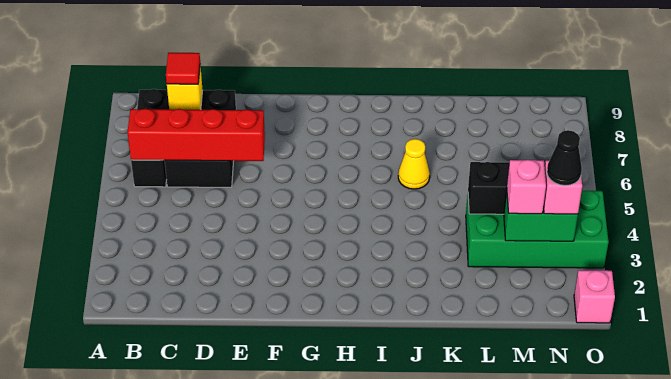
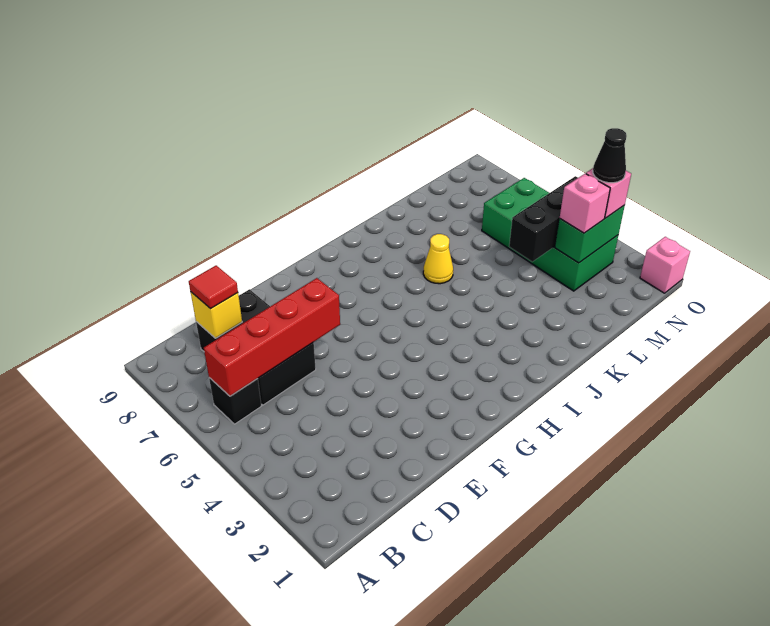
black 1x3 brick [131,89,169,187] -> black 1x1 brick [209,378,261,424]
green 2x4 brick [466,190,609,268] -> green 2x4 brick turned to [482,178,618,291]

